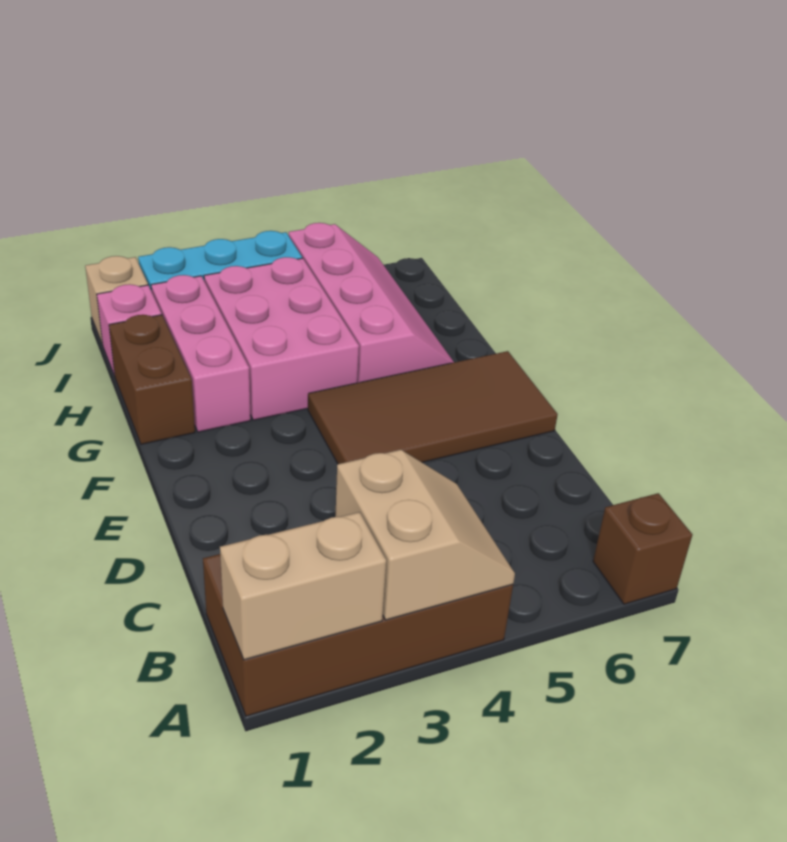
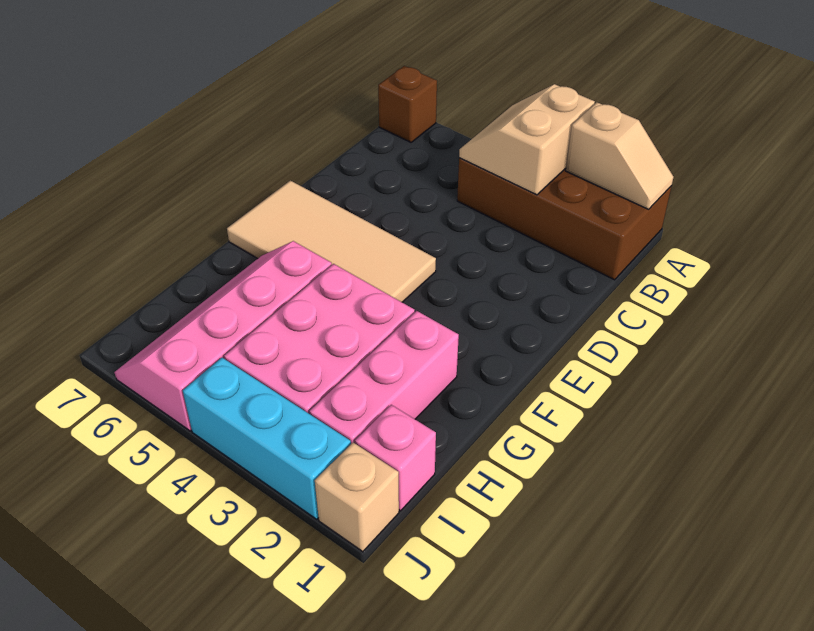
tan 1x2 brick [220,512,386,660] -> tan 1x2 slope [566,102,674,209]
brown 2x4 tile [308,351,558,464] -> tan 2x4 tile [227,181,436,302]
brown 1x2 brick [109,315,195,444] -> none

